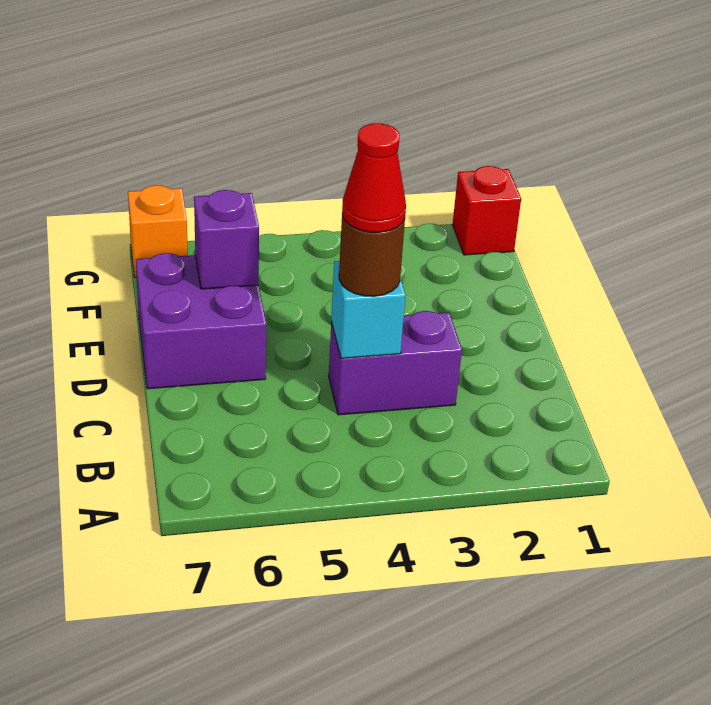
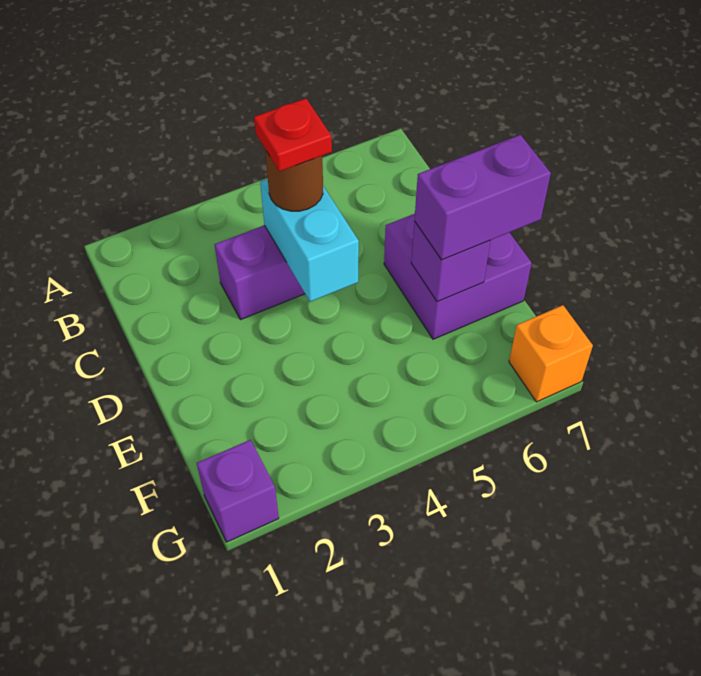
cyan 1x1 brick [331,261,405,358] -> cyan 1x2 brick [260,179,359,302]
red 1x1 cone [342,123,406,232] -> red 1x1 plate [254,98,332,171]
none -> purple 1x2 brick [414,135,551,260]
red 1x1 brick [453,166,521,255] -> purple 1x1 brick [197,440,279,542]

